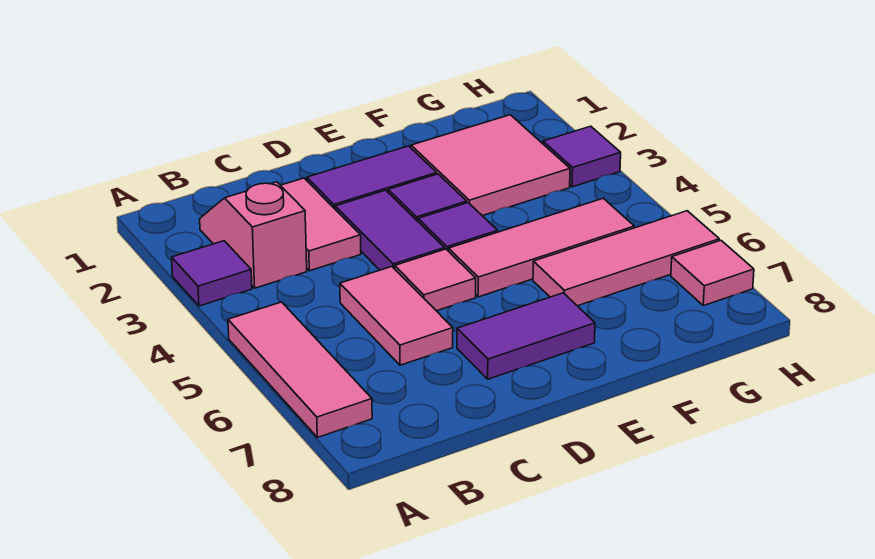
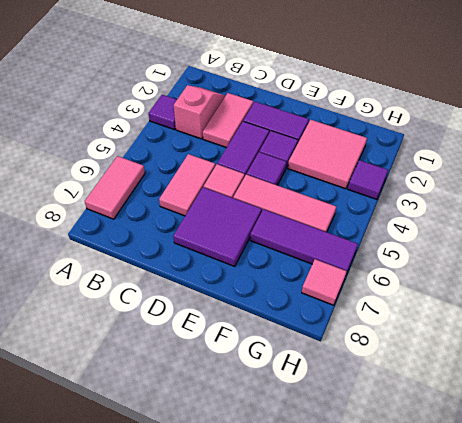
pink 1x3 tile [228,302,372,437] -> pink 1x2 tile [85,156,145,219]
purple 1x2 tile [457,293,595,379] -> purple 2x2 tile [173,187,262,266]
pink 1x3 tile [533,211,719,306] -> purple 1x3 tile [250,209,358,274]

